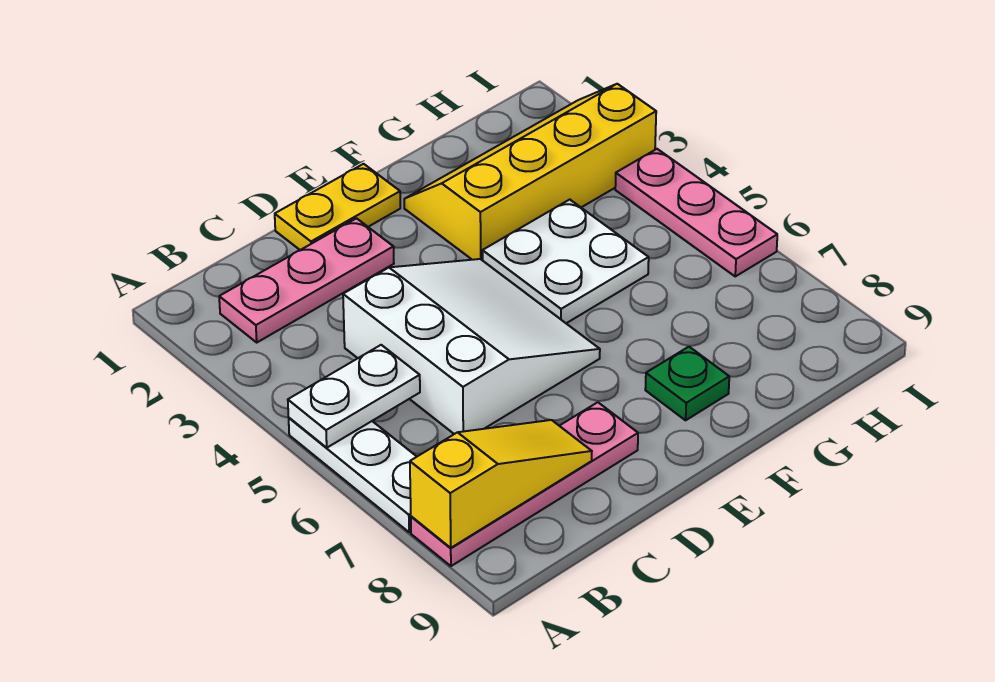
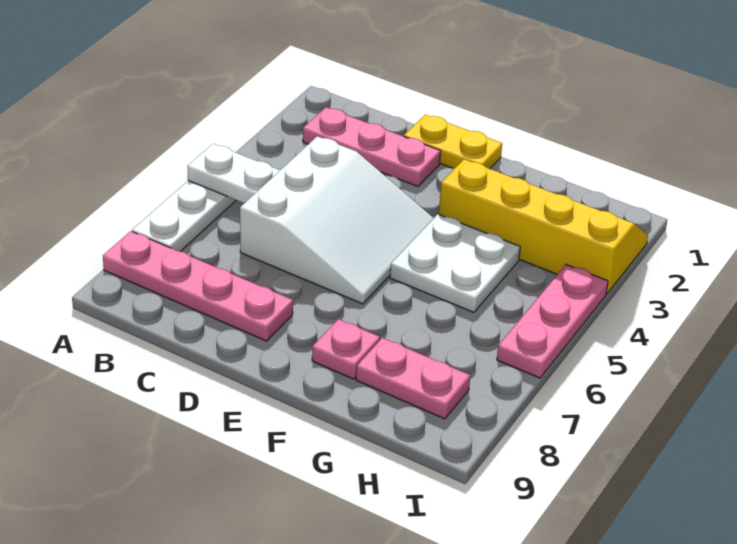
yellow 1x3 slope [410,420,592,548] -> none
green 1x1 plate [645,347,729,420] -> pink 1x1 plate [312,319,380,379]
none -> pink 1x2 plate [356,338,470,419]

